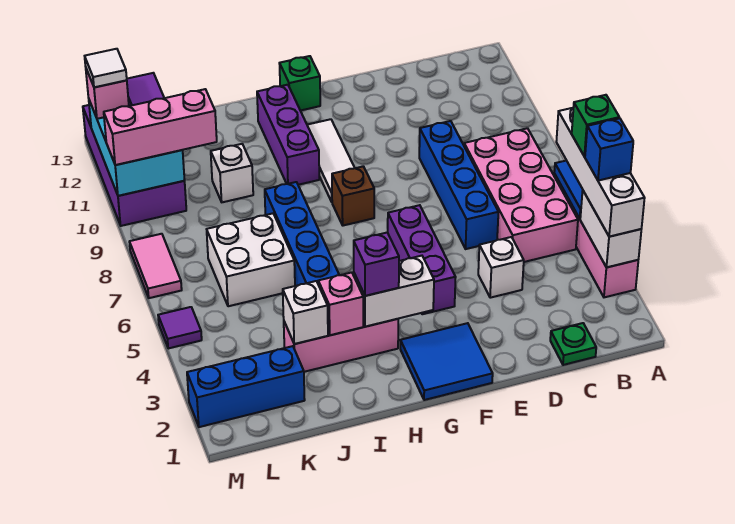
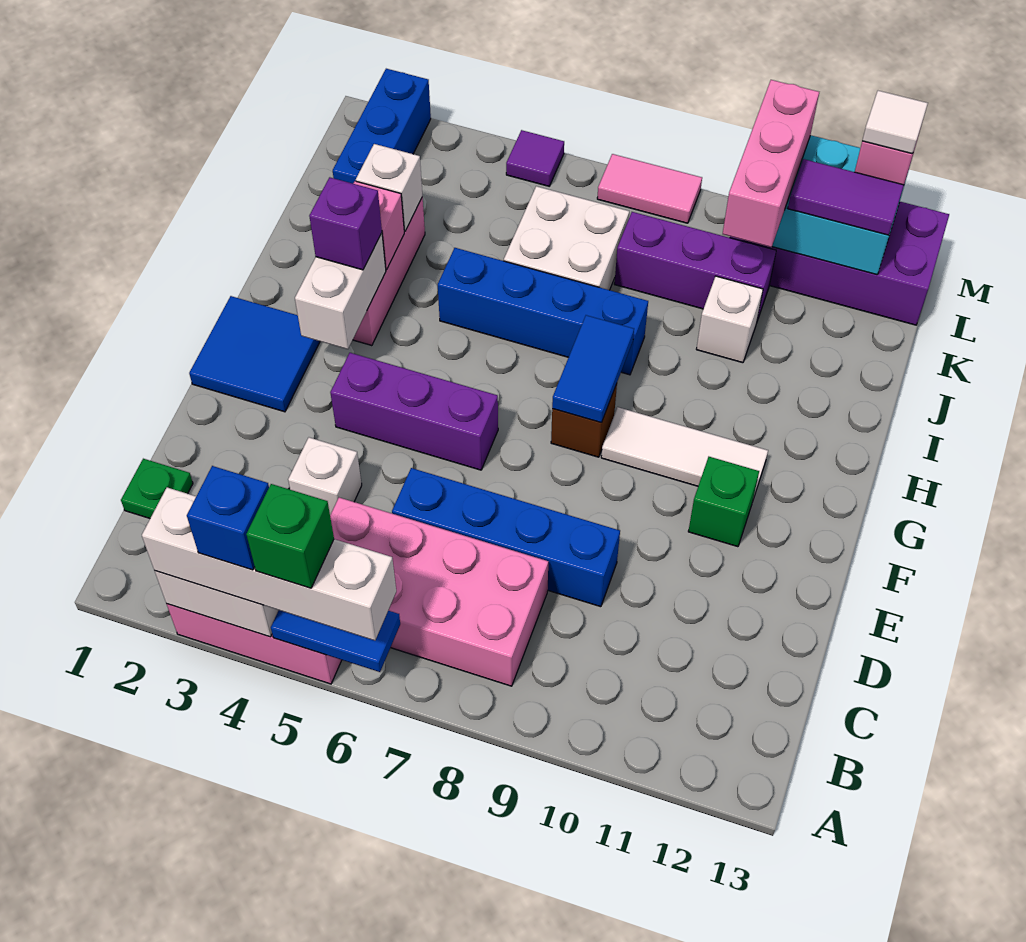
none -> blue 1x2 tile [552,315,634,423]
green 1x1 brick [279,56,320,111] -> green 1x1 brick moved to [688,457,759,547]
purple 1x3 brick [257,85,319,185] -> purple 1x3 brick moved to [614,212,776,321]

